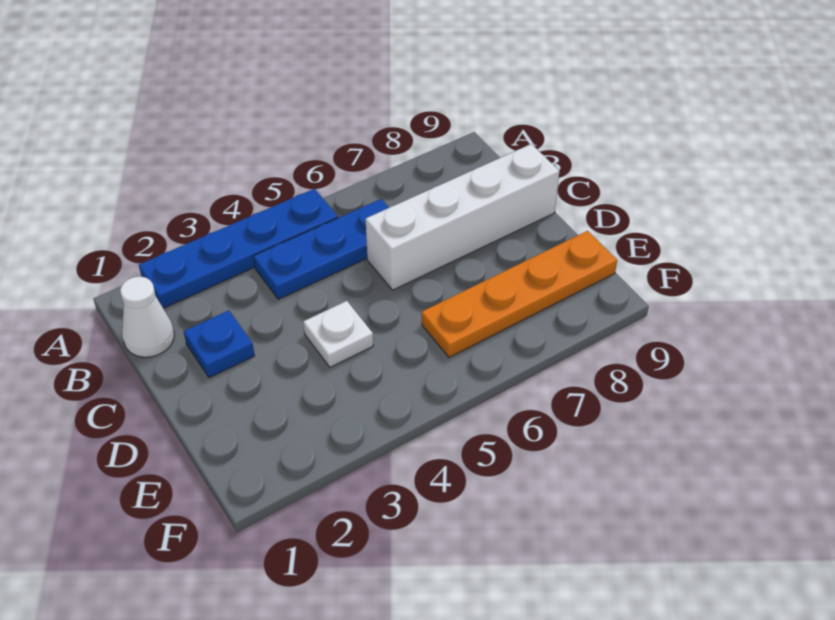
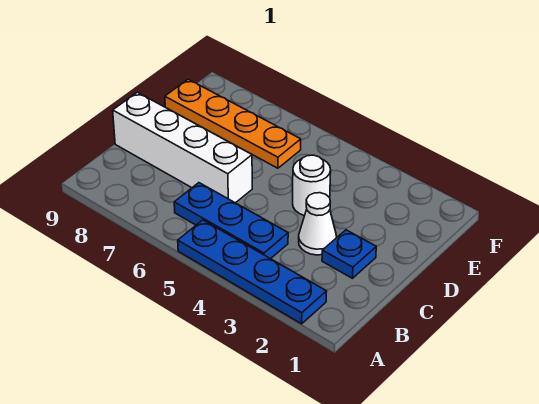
white 1x1 cone [120,277,174,357] -> white 1x1 cone moved to [299,193,337,255]
white 1x1 plate [303,301,373,367] -> white 1x1 round brick [293,155,331,216]

